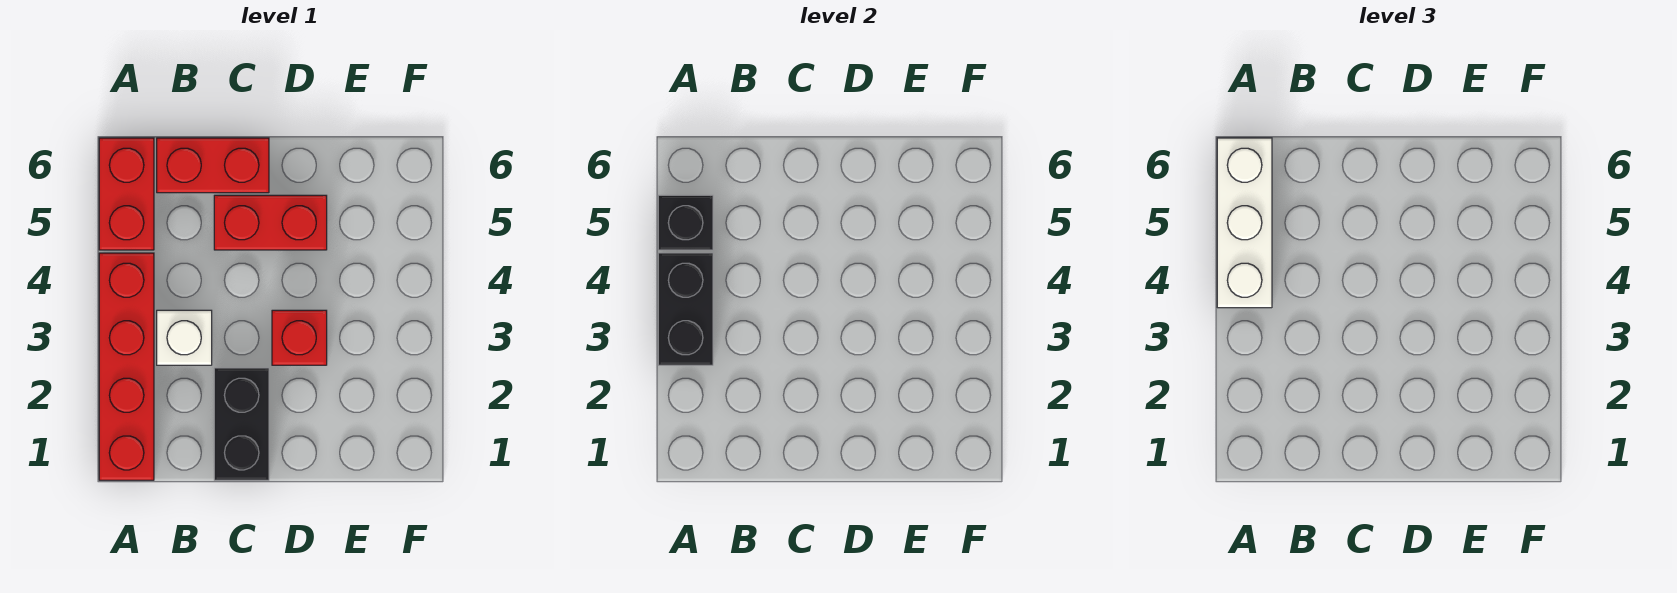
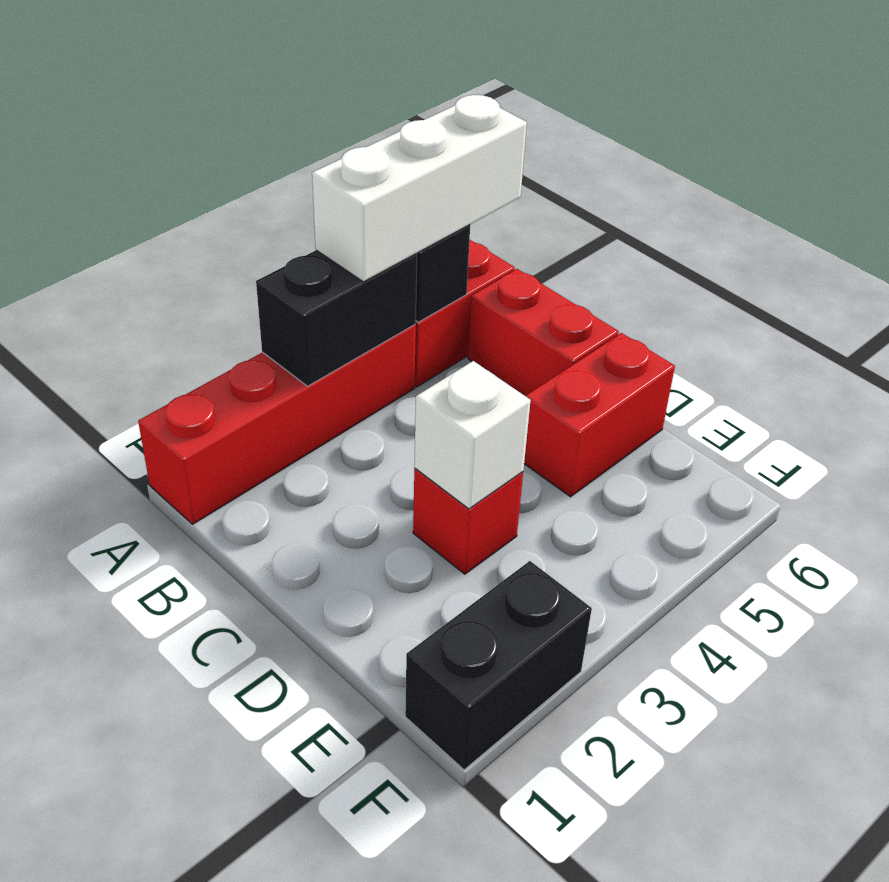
white 1x1 brick [157,310,212,365] -> white 1x1 brick moved to [414,361,531,509]
black 1x2 brick [214,368,269,480] -> black 1x2 brick moved to [405,561,592,770]
red 1x2 brick [214,195,327,250] -> red 1x2 brick turned to [524,333,675,497]

